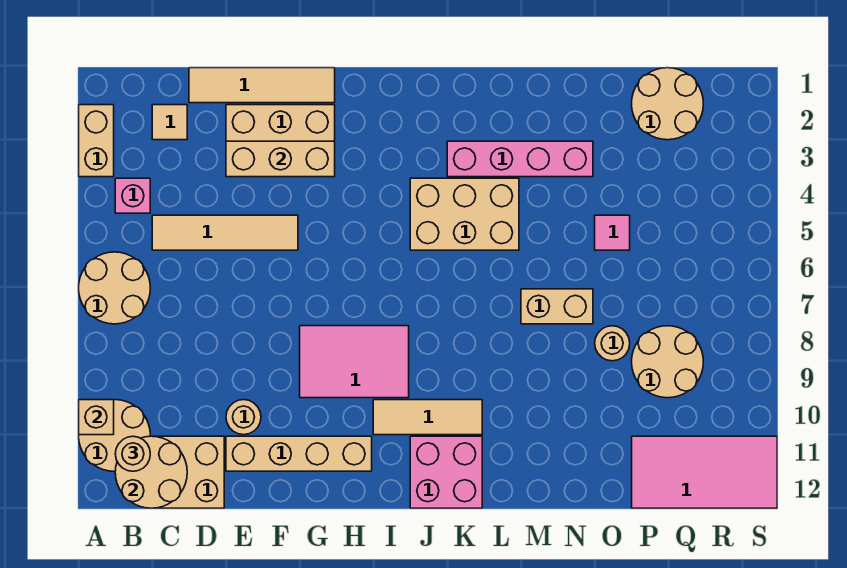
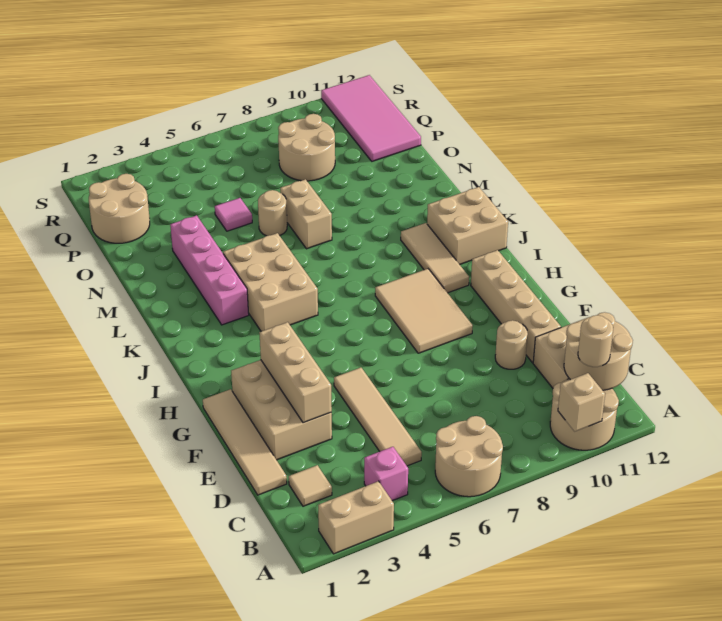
pink 2x3 tile [300,326,409,398] -> tan 2x3 tile [375,269,473,353]
pink 2x2 brick [410,436,482,508] -> tan 2x2 brick [427,187,508,265]
tan 1x1 round brick [595,326,630,361] -> tan 1x1 round brick moved to [258,190,287,236]

